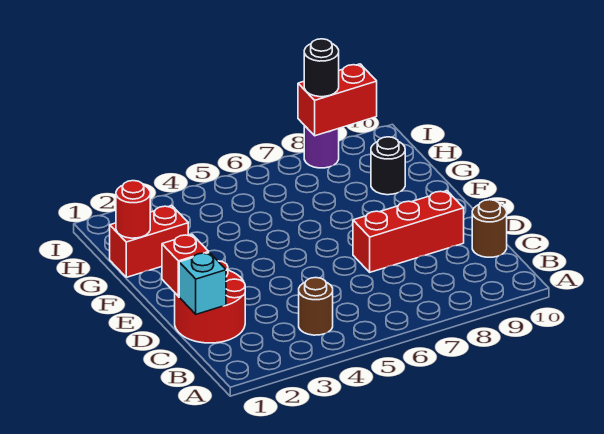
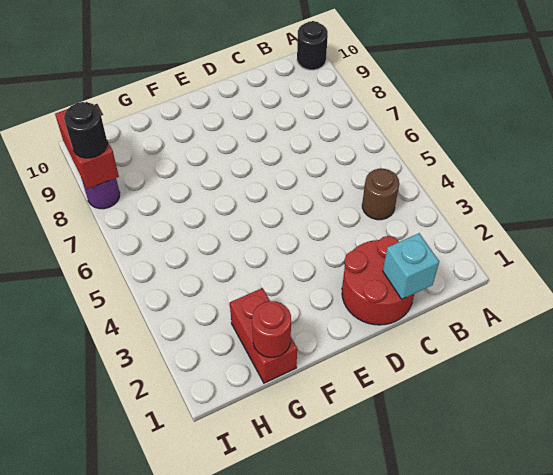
brown 1x1 round brick [472,200,507,257] -> none
red 1x1 brick [162,234,209,296] -> none
red 1x3 brick [353,191,464,272] -> none
black 1x1 round brick [371,137,405,195] -> black 1x1 round brick moved to [297,21,328,70]

